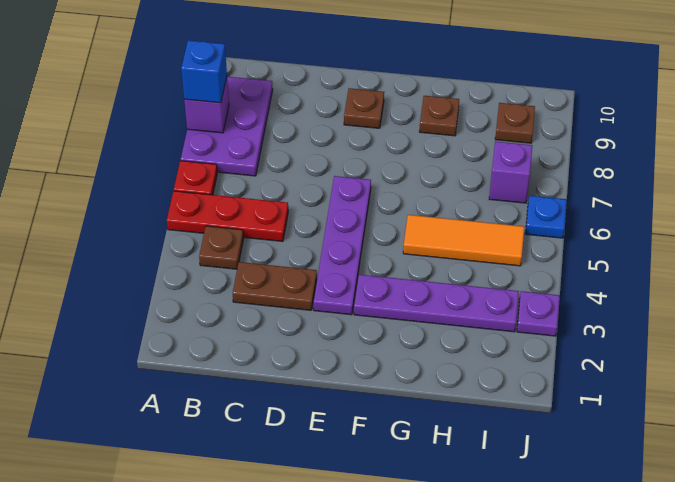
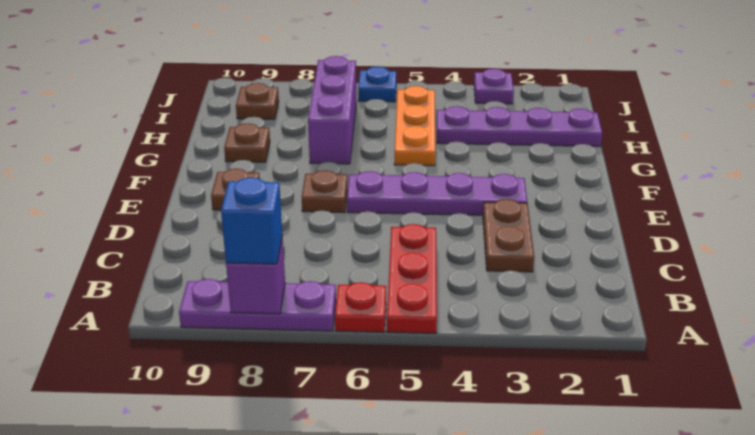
purple 2x3 plate [181,77,273,176] -> purple 1x3 plate [179,279,336,331]
brown 1x1 plate [199,226,244,269] -> brown 1x1 plate moved to [302,170,347,213]
purple 1x4 plate [354,275,519,332] -> purple 1x4 plate turned to [437,106,602,147]
orange 1x3 tile [403,215,524,266] -> orange 1x3 plate [394,86,435,166]
purple 1x1 brick [489,142,532,203] -> purple 1x3 brick [308,56,356,164]

